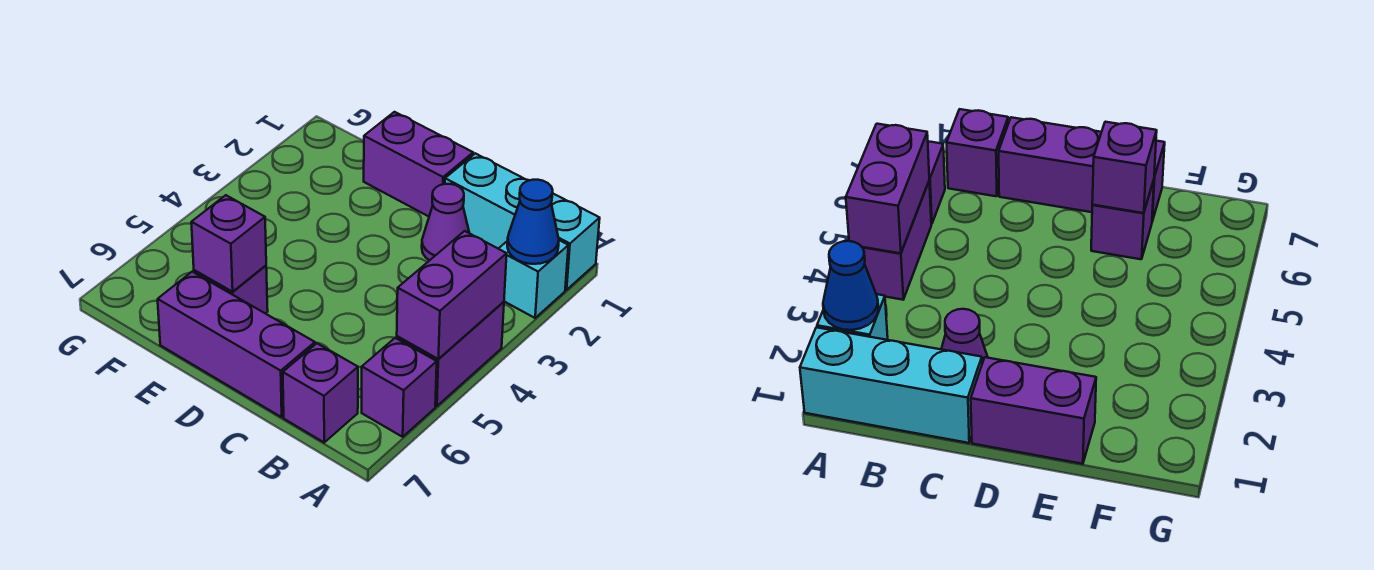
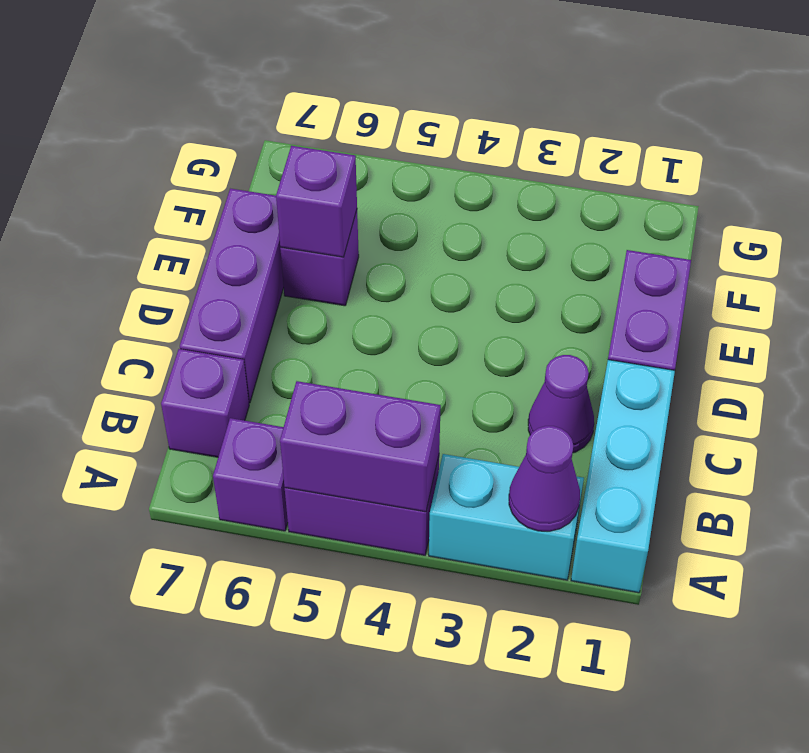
cyan 1x1 brick [499,240,568,318] -> cyan 1x2 brick [429,454,584,580]
blue 1x1 cone [507,180,559,264] -> purple 1x1 cone [509,426,580,531]

